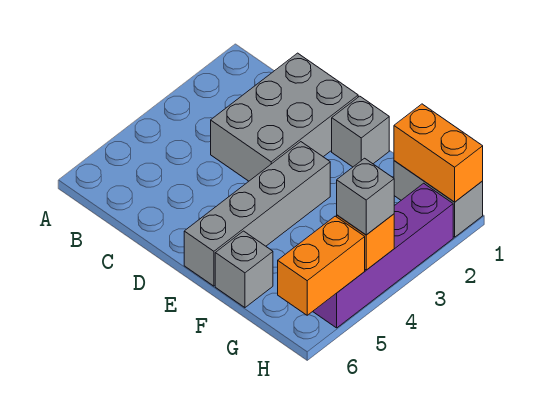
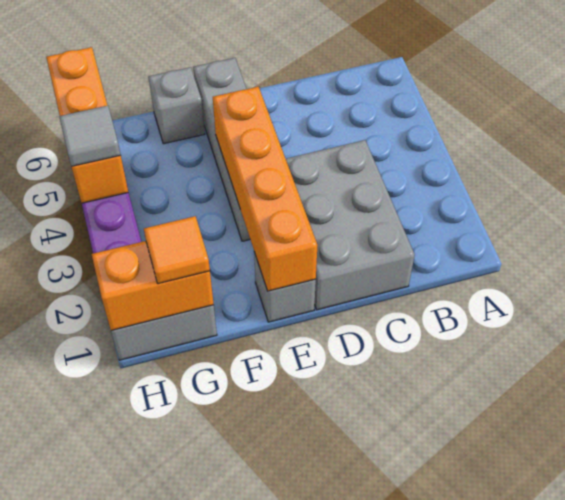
none -> orange 1x4 brick [213,87,317,291]
none -> orange 1x1 tile [144,216,210,284]
grey 1x1 brick [337,158,394,235] -> grey 1x1 tile [59,106,121,166]

